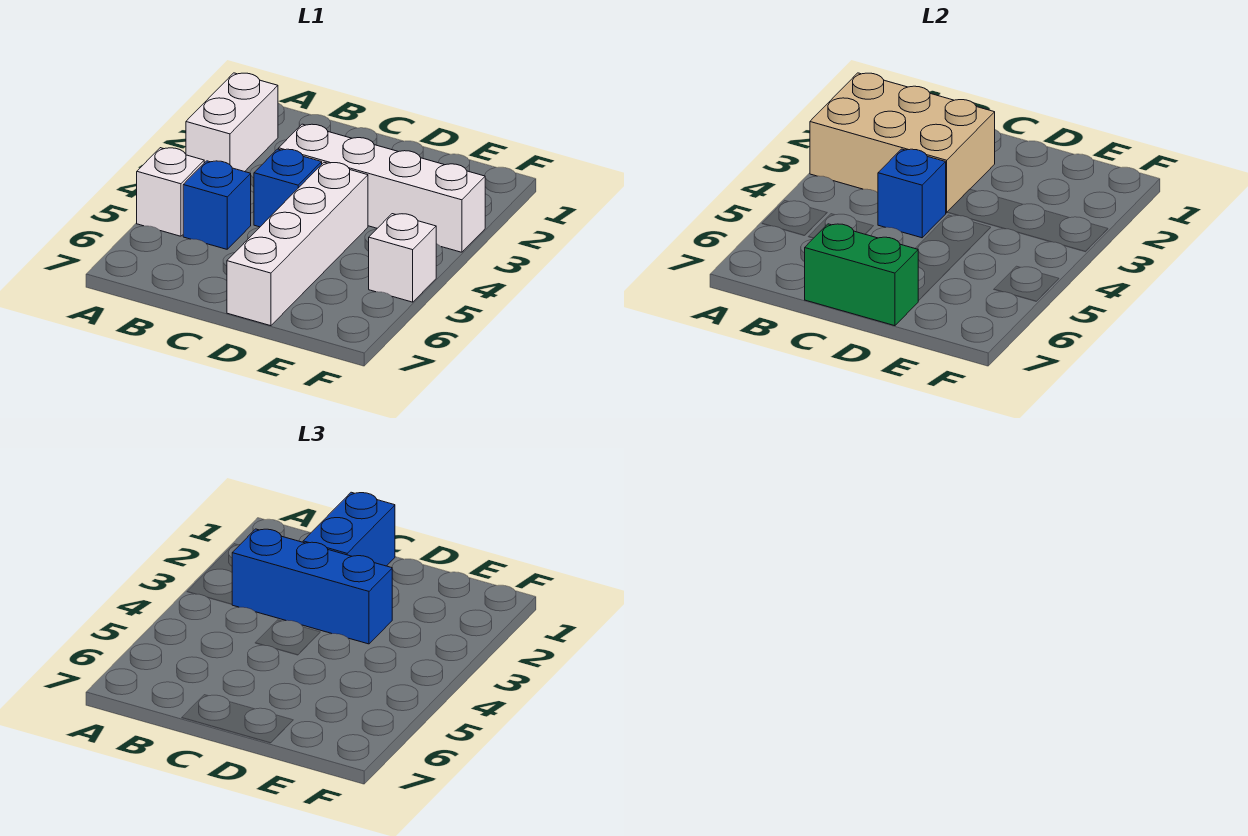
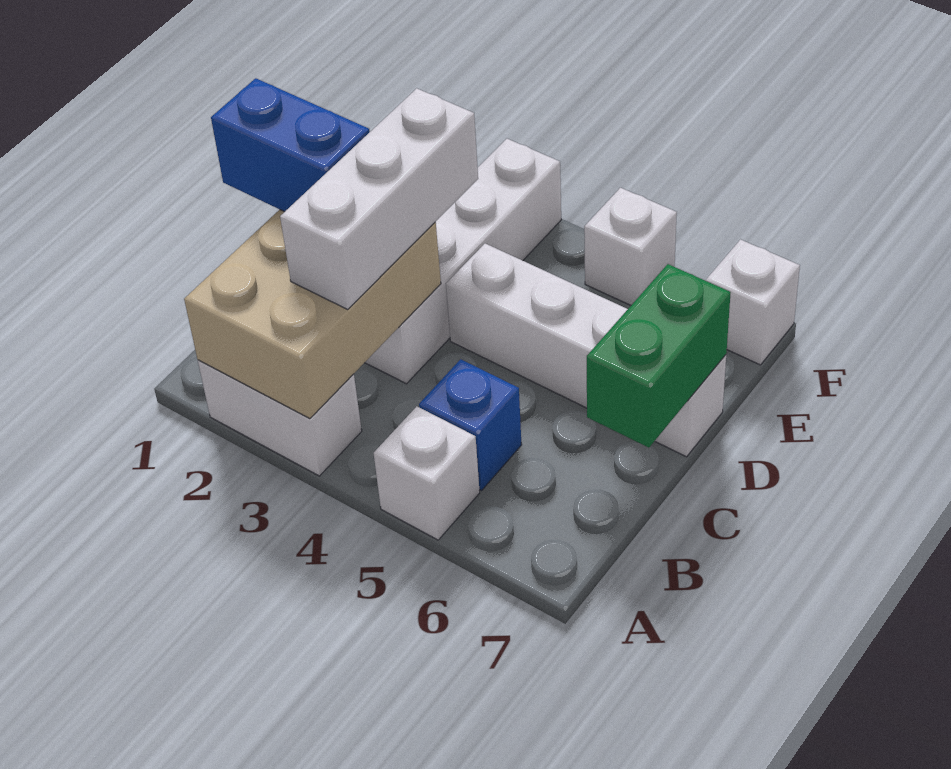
blue 1x3 brick [232,529,392,644] -> white 1x3 brick [280,88,478,309]
blue 1x1 brick [254,149,322,227] -> none
blue 1x1 brick [878,149,946,238] -> none
none -> white 1x1 brick [705,240,800,365]

